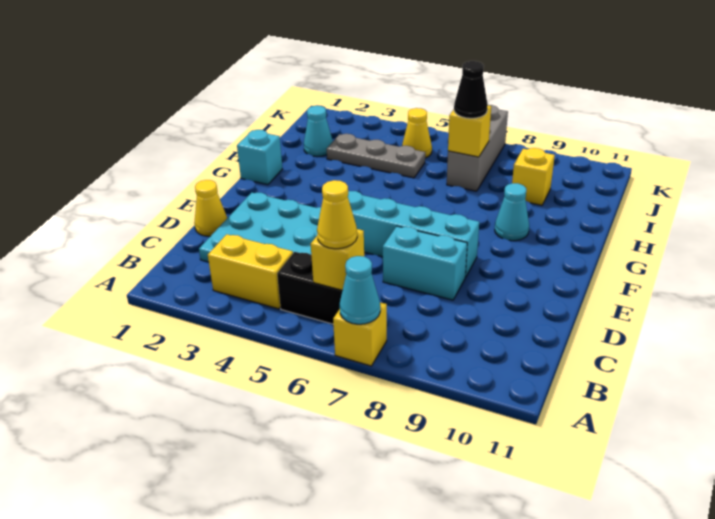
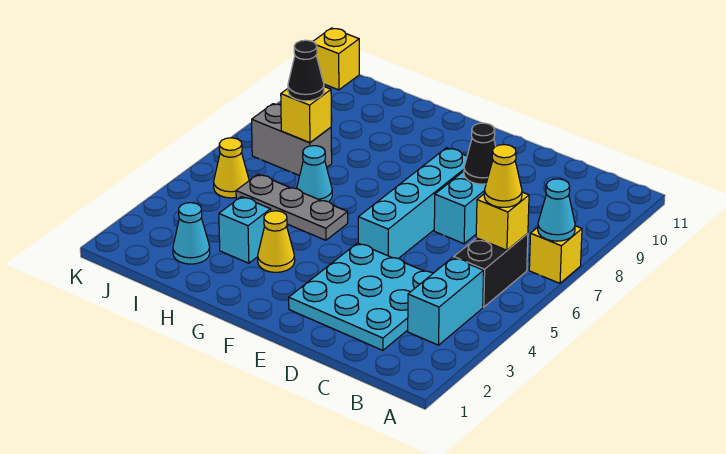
yellow 1x2 brick [208,234,293,309] -> cyan 1x2 brick [408,258,484,345]
yellow 1x1 cone [194,180,227,236] -> yellow 1x1 cone moved to [258,211,295,272]
none -> black 1x1 cone [464,123,496,184]
cyan 1x1 brick [237,130,282,185] -> cyan 1x1 brick moved to [219,197,271,263]
cyan 1x1 cone [495,183,529,241] -> cyan 1x1 cone moved to [297,146,332,202]
grey 1x3 plate [327,134,425,178] -> grey 1x3 plate turned to [236,174,348,240]
grey 1x3 brick [447,105,508,191] -> grey 1x2 brick [252,104,332,176]
yellow 1x1 brick [512,148,555,205] -> yellow 1x1 brick moved to [313,28,359,90]

